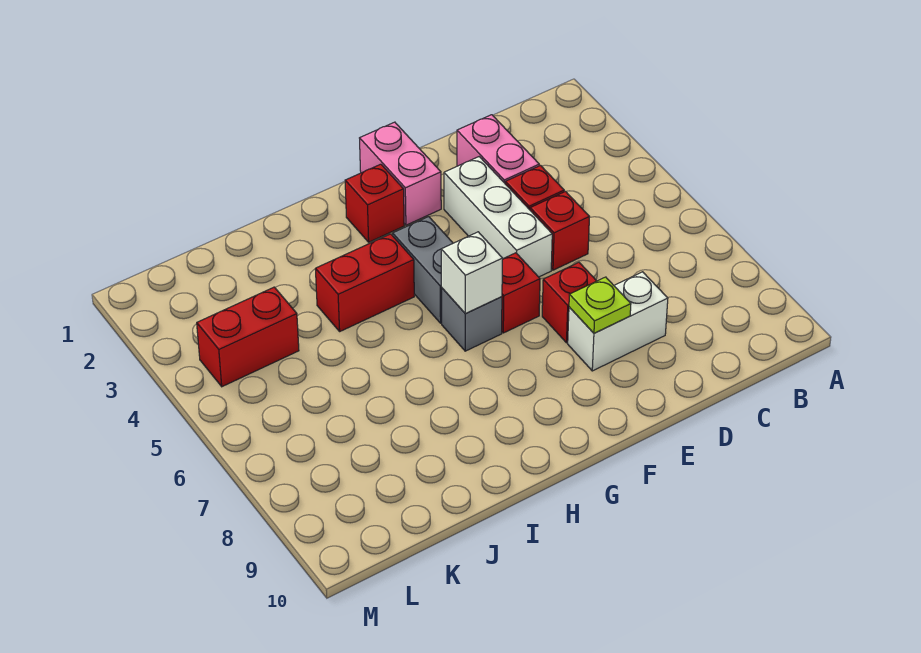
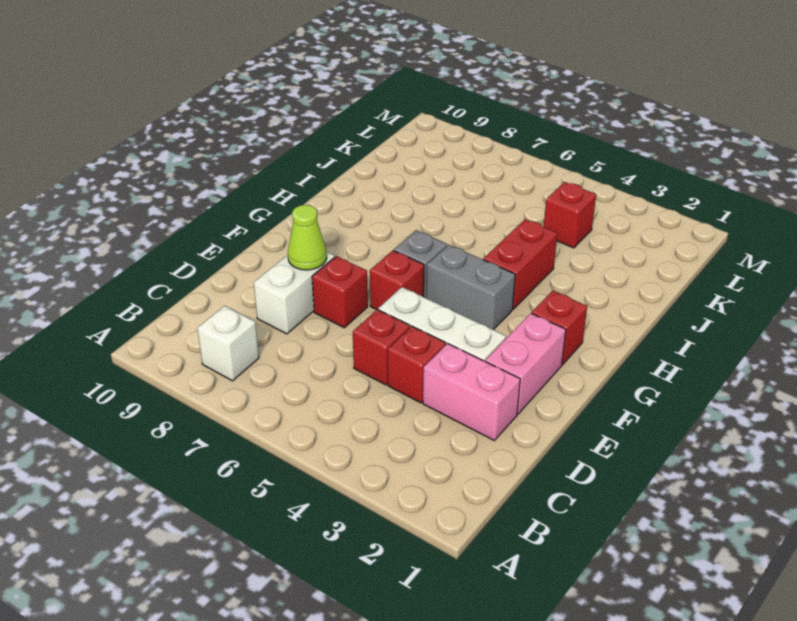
lime 1x1 plate [569,277,631,333] -> lime 1x1 cone [288,205,327,270]
pink 1x2 brick [360,122,441,225] -> pink 1x2 brick turned to [485,313,566,414]
white 1x1 brick [441,232,503,313] -> white 1x1 brick moved to [197,306,259,381]
red 1x2 brick [197,287,299,387] -> red 1x1 brick [544,182,596,248]

